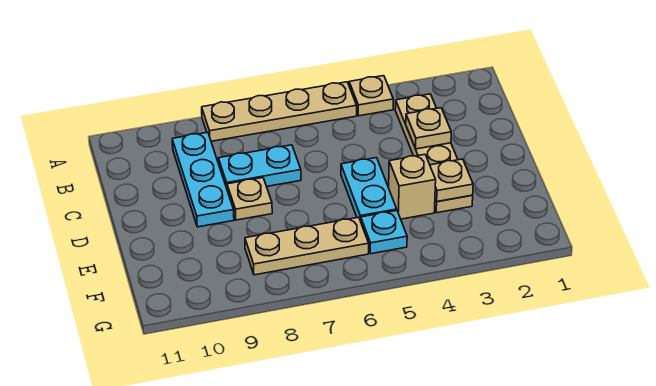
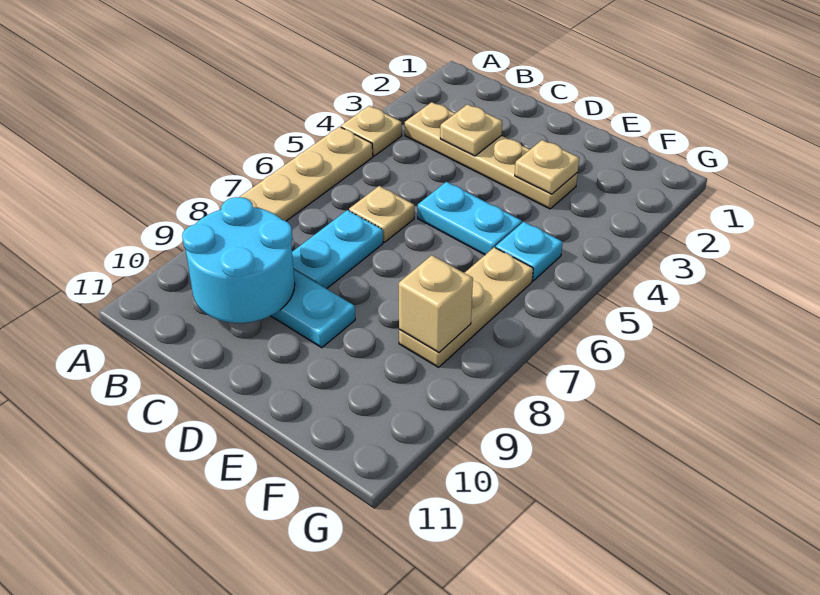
none -> cyan 2x2 round brick [182,197,295,323]
tan 1x1 plate [227,178,272,220] -> tan 1x1 plate moved to [349,186,414,242]
tan 1x1 brick [389,154,436,219] -> tan 1x1 brick moved to [399,255,473,352]

